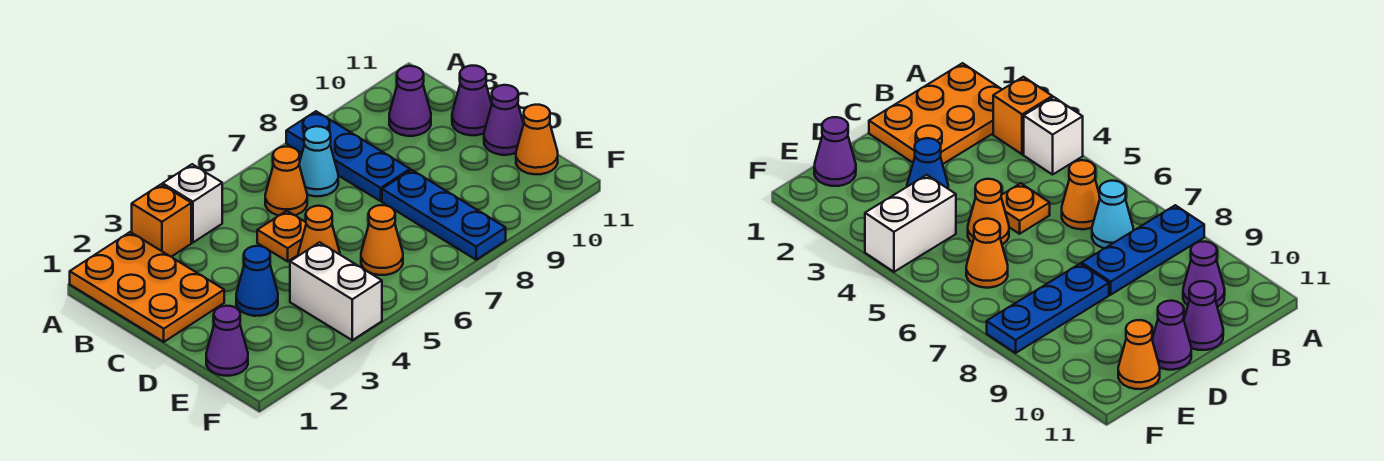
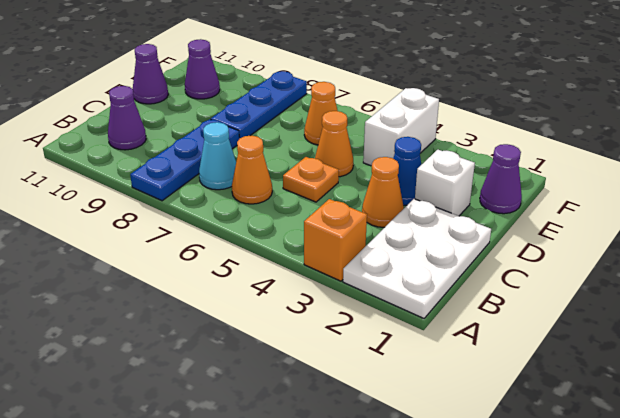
orange 2x3 plate [70,232,224,342] -> white 2x3 plate [343,199,491,318]
white 1x1 brick [163,164,222,242] -> white 1x1 brick moved to [415,150,475,216]
purple 1x1 cone [452,66,492,135] -> purple 1x1 cone moved to [185,39,220,99]
orange 1x1 cone [516,105,558,174] -> orange 1x1 cone moved to [362,157,404,227]

